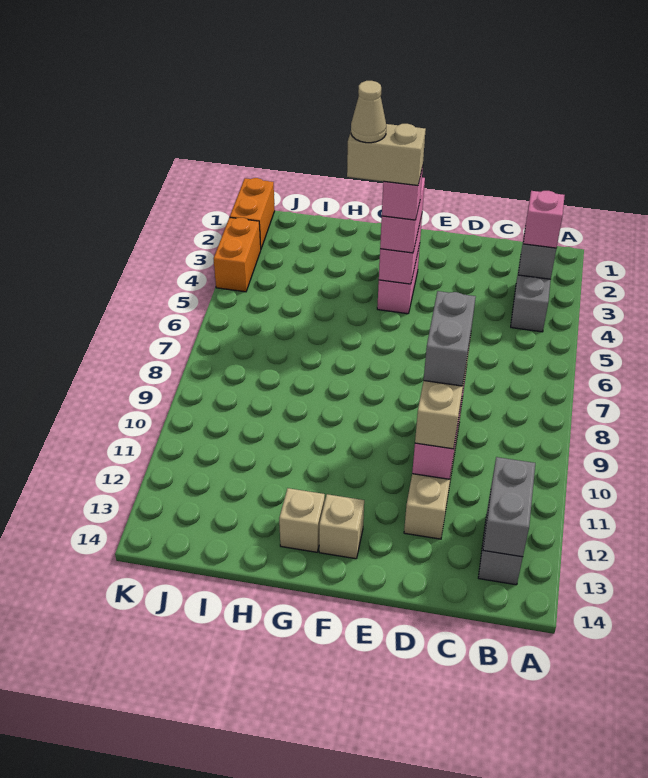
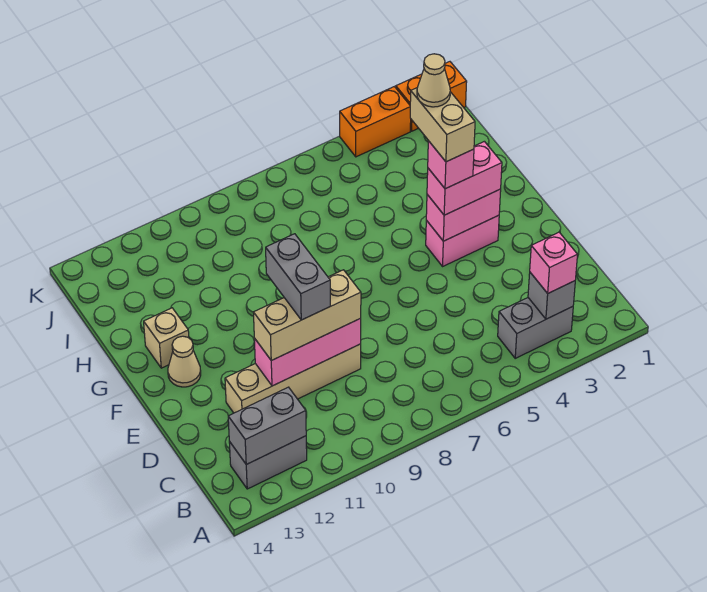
grey 1x2 brick [424,291,476,386] -> grey 1x2 brick turned to [266,234,330,320]
tan 1x1 brick [319,494,364,559] -> tan 1x1 cone [168,336,201,387]

